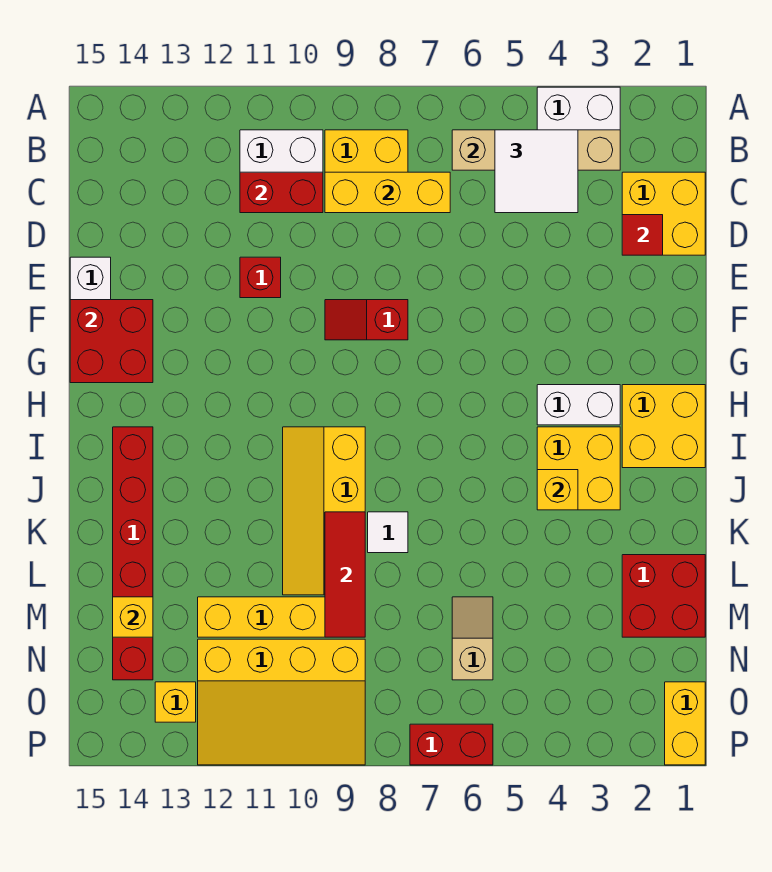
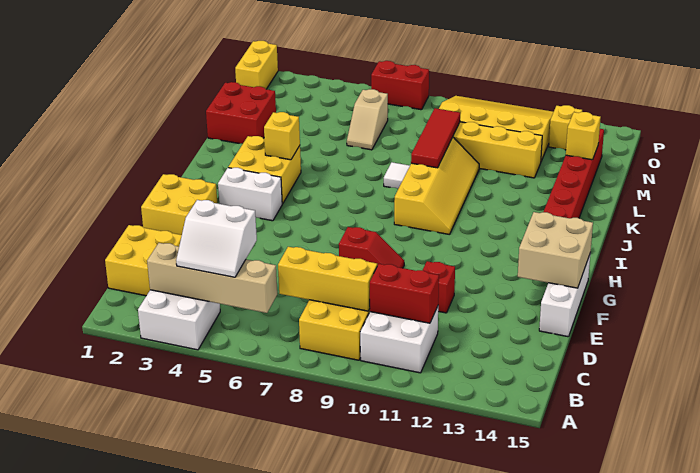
white 2x2 tile [495,130,578,213] -> white 2x2 slope [176,200,257,277]
red 1x1 tile [622,215,663,255] -> none
red 2x2 brick [70,300,153,383] -> tan 2x2 brick [518,212,593,288]
yellow 2x2 brick [622,385,705,468] -> yellow 2x2 brick moved to [141,174,217,235]

